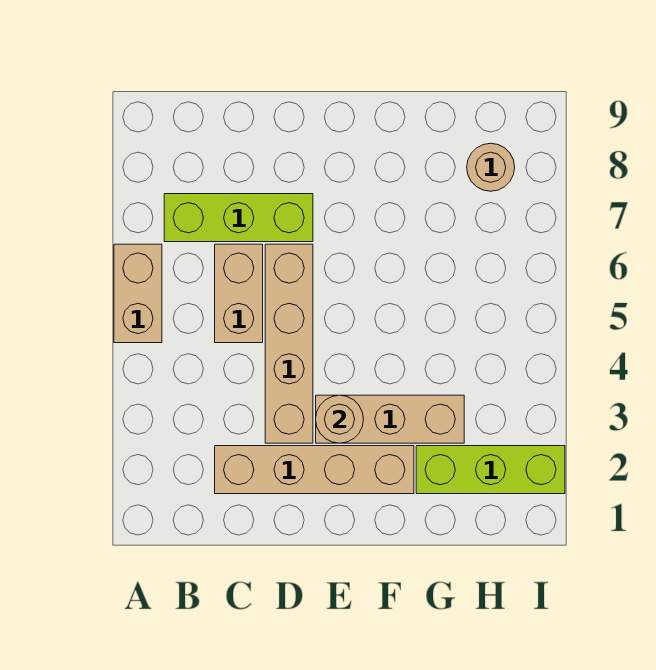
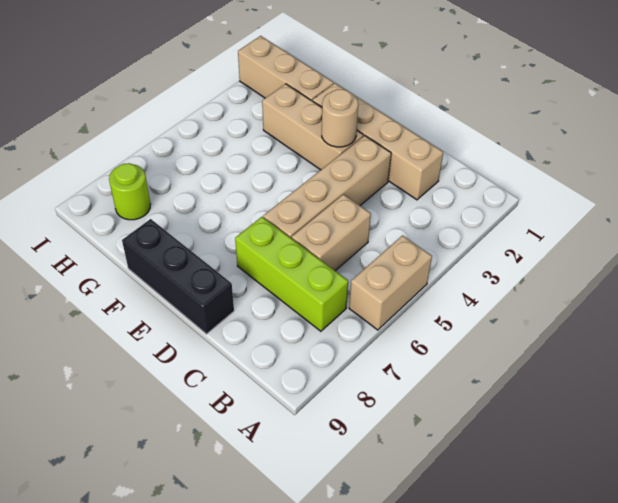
none -> black 1x3 brick [122,219,234,334]
lime 1x3 brick [416,446,565,494] -> tan 1x3 brick [238,36,334,101]
tan 1x1 round brick [467,143,515,191] -> lime 1x1 round brick [109,163,151,220]

